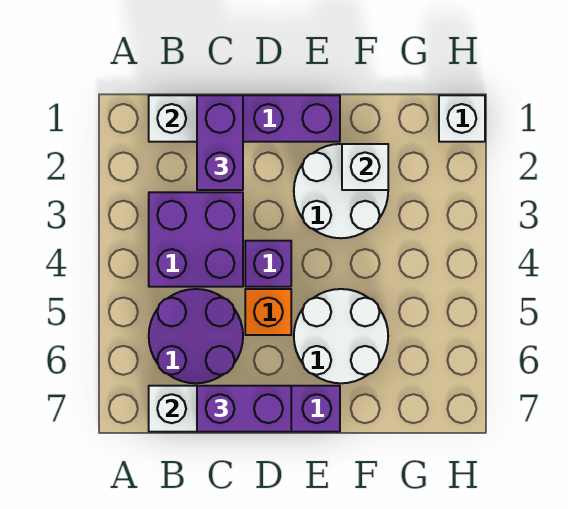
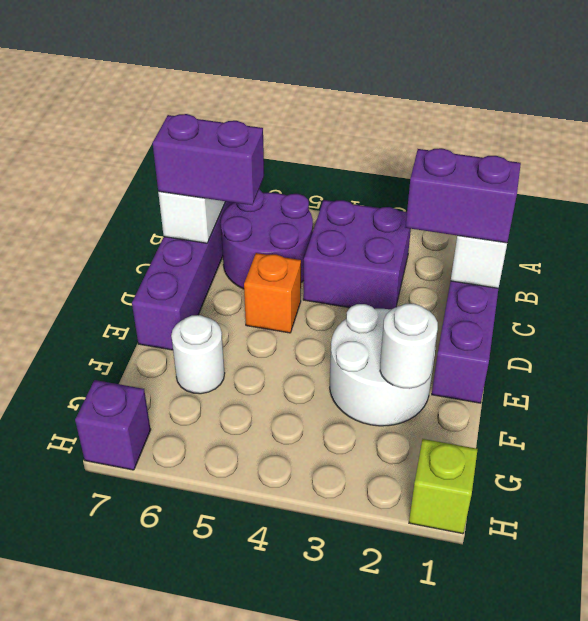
purple 1x2 brick [197,386,291,432] -> purple 1x2 brick turned to [153,114,264,205]
purple 1x1 brick [245,241,291,287] -> purple 1x1 brick moved to [75,380,151,470]
white 2x2 round brick [294,289,388,383] -> white 1x1 round brick [171,315,225,394]
white 1x1 brick [342,144,388,190] -> white 1x1 round brick [380,303,438,389]
white 1x1 brick [439,95,485,142] -> lime 1x1 brick [409,439,478,534]

